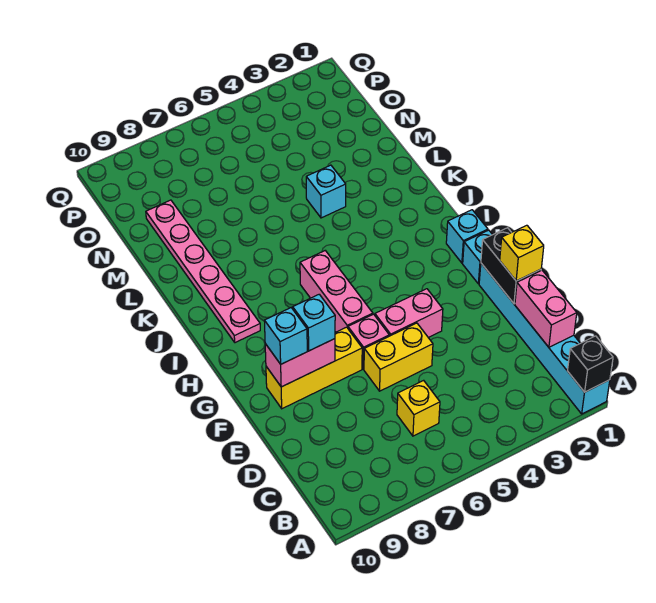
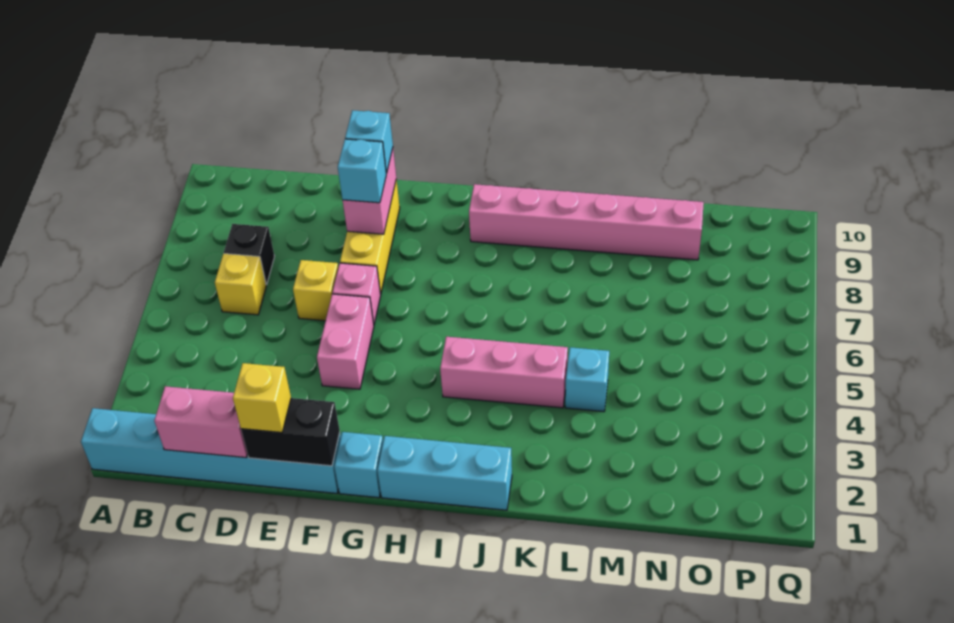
black 1x1 brick [568,336,613,392] -> black 1x1 brick moved to [224,224,275,285]
yellow 1x2 brick [364,323,433,391] -> yellow 1x1 brick [293,260,338,321]
pink 1x3 brick [300,251,373,332] -> pink 1x3 brick moved to [440,337,568,408]
cyan 1x1 brick [446,210,488,263] -> cyan 1x3 brick [377,436,512,510]
pink 1x6 plate [146,200,260,343] -> pink 1x6 brick [469,184,704,260]

